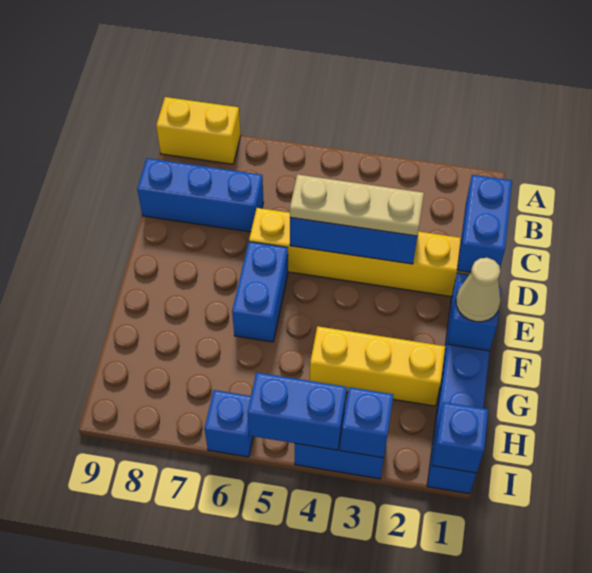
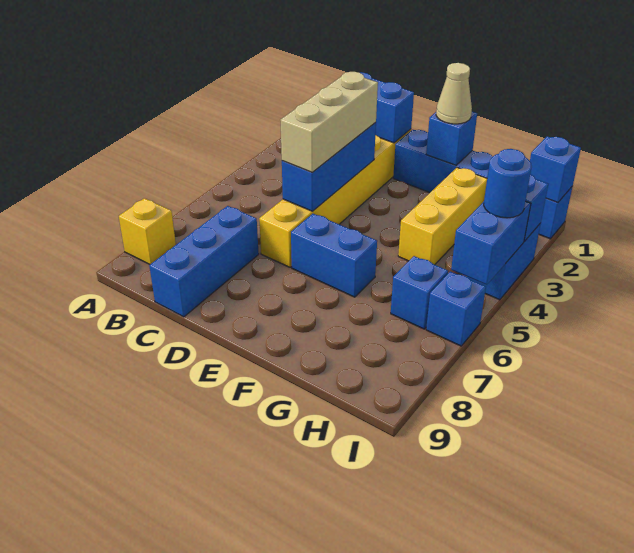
yellow 1x2 brick [156,97,241,164] -> yellow 1x1 brick [119,198,176,264]
tan 1x3 plate [290,174,424,236] -> tan 1x3 brick [281,72,378,172]
none -> blue 1x1 brick [391,256,448,329]
none -> blue 1x1 round brick [484,149,532,218]

